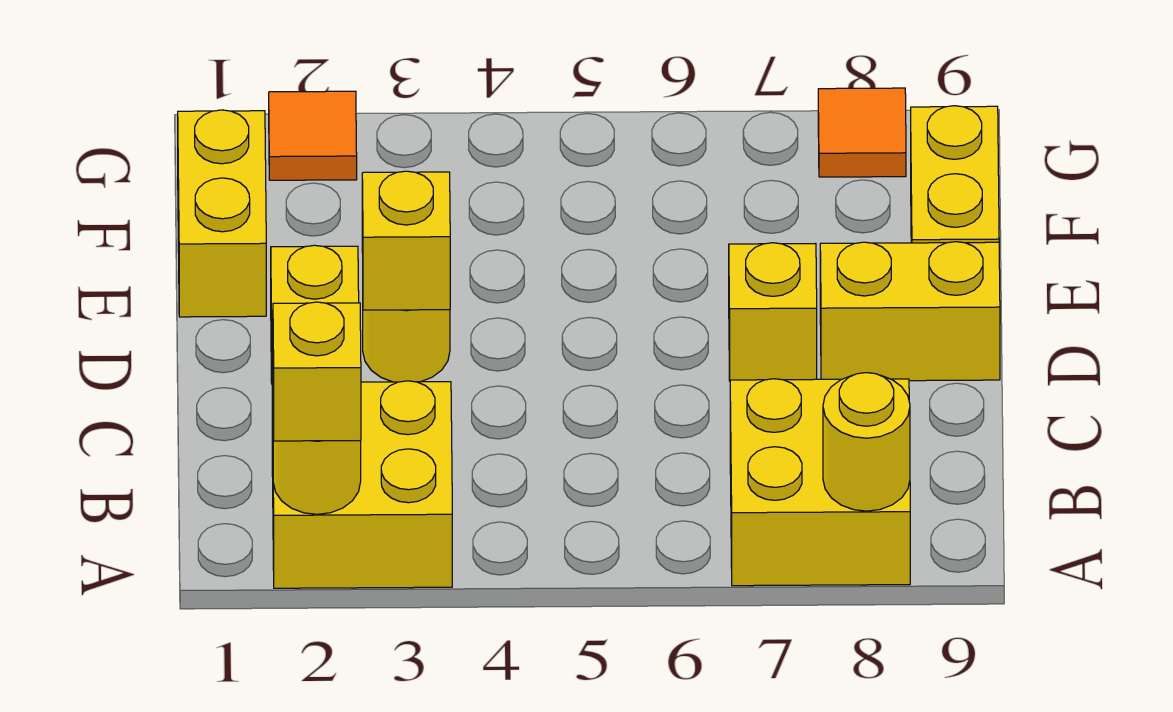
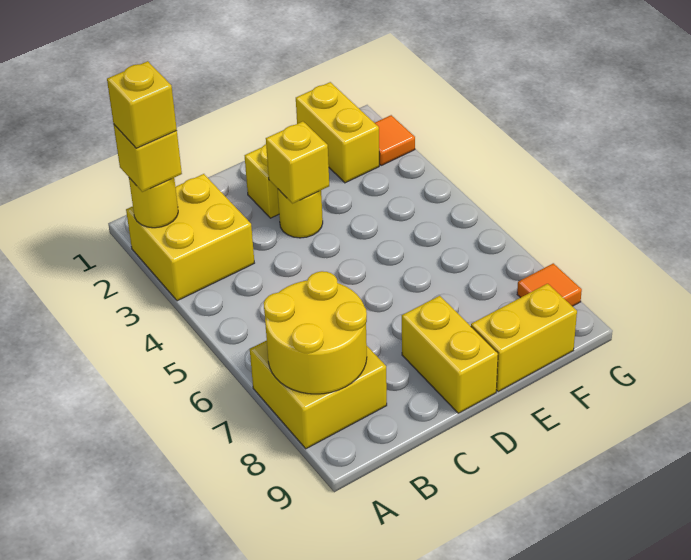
yellow 1x1 round brick [823,373,910,511] -> yellow 2x2 round brick [264,271,367,394]
yellow 1x1 brick [729,243,817,381] -> yellow 1x1 brick moved to [107,61,177,148]
yellow 1x2 brick [178,110,266,317] -> yellow 1x2 brick turned to [296,82,379,183]

